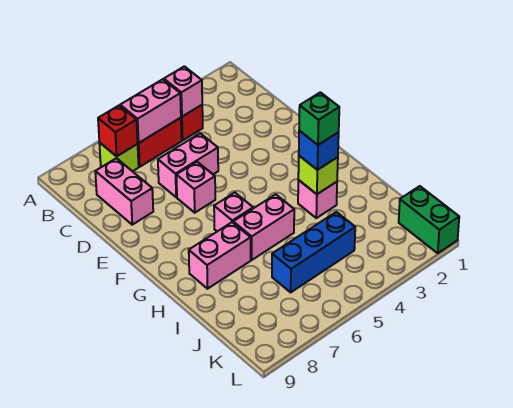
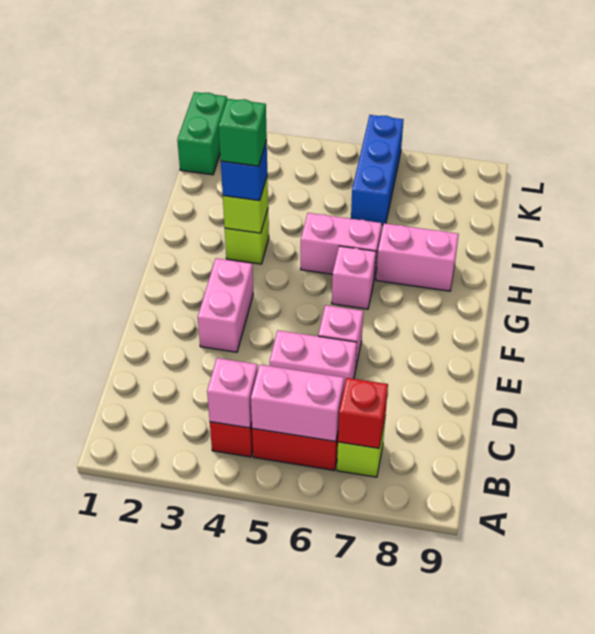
pink 1x2 brick [95,158,153,225] -> pink 1x2 brick moved to [198,258,253,352]
pink 1x1 brick [298,180,337,218] -> lime 1x1 brick [225,209,269,264]
blue 1x3 brick [272,212,355,292] -> blue 1x3 brick turned to [351,115,404,225]

